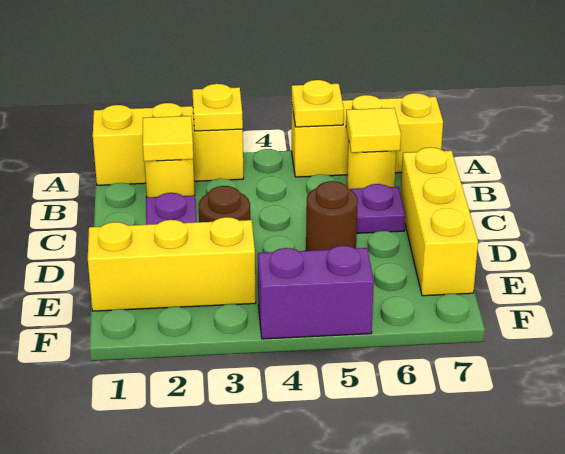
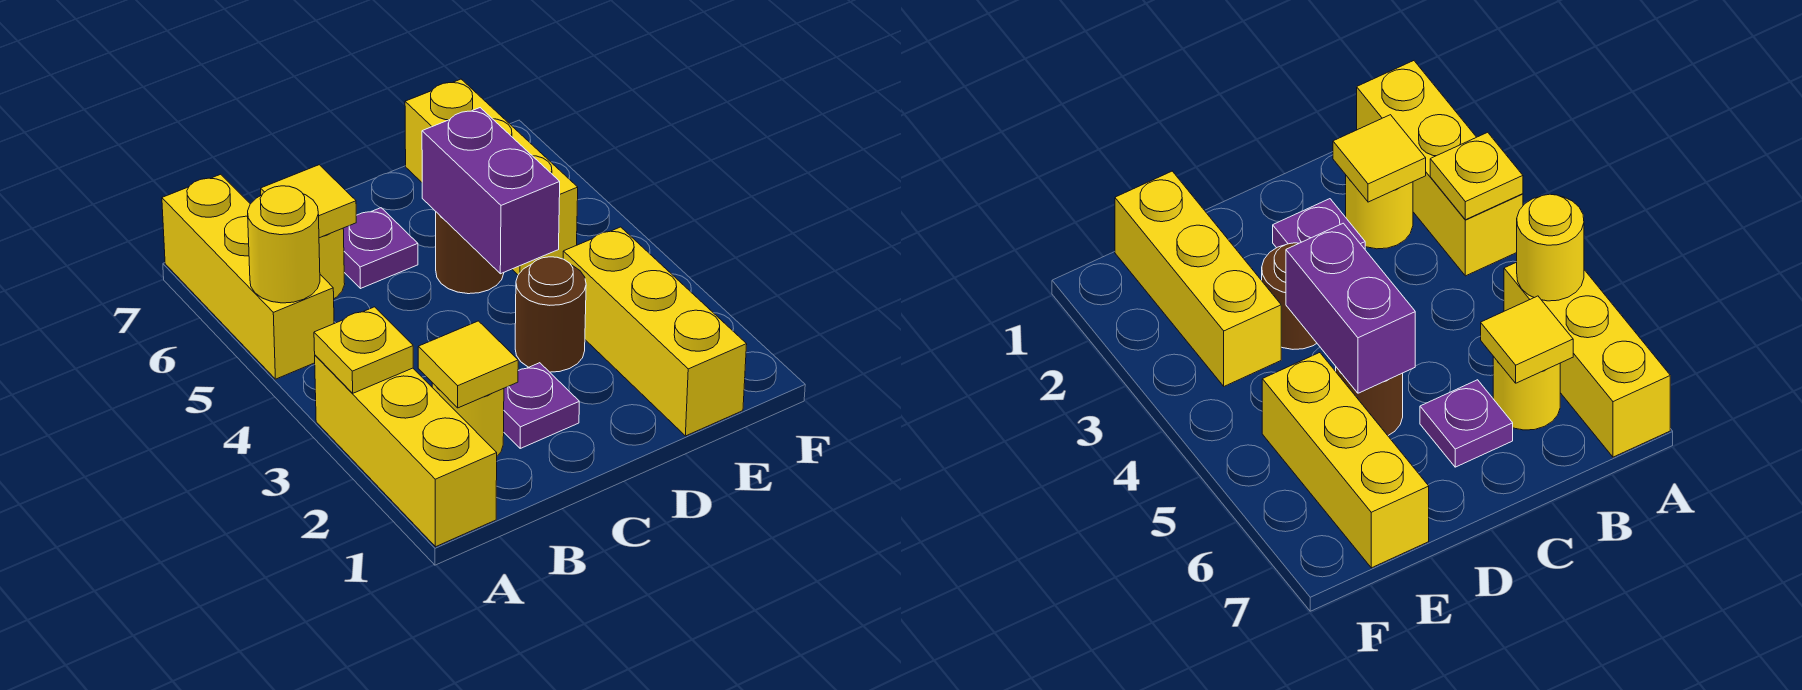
yellow 1x1 plate [292,80,344,127] -> yellow 1x1 round brick [248,186,320,303]
yellow 1x3 brick [401,147,478,296] -> yellow 1x3 brick turned to [405,79,578,275]
purple 1x2 brick [258,246,374,339] -> purple 1x2 brick moved to [422,108,560,274]

